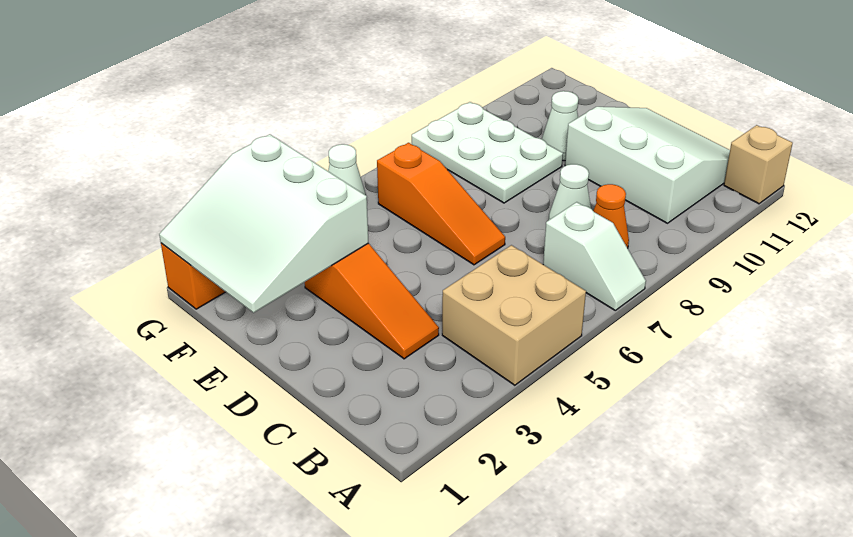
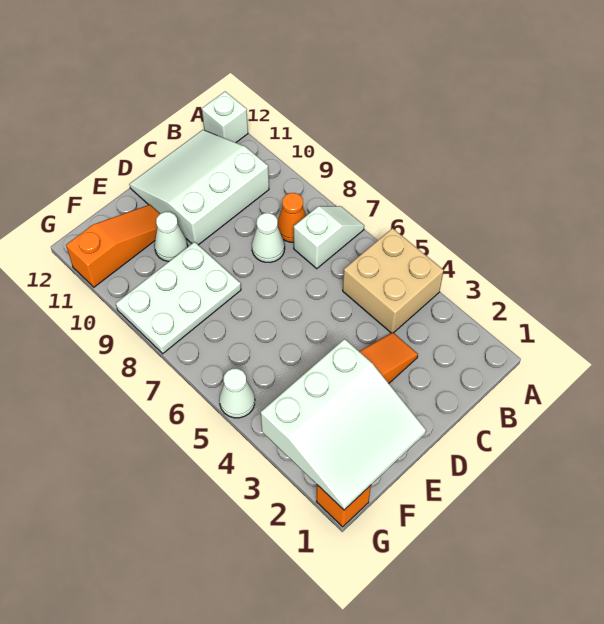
tan 1x1 brick [724,125,793,204] -> white 1x1 brick [202,92,248,143]
orange 1x3 slope [377,143,505,265] -> orange 1x3 slope moved to [66,205,160,287]

